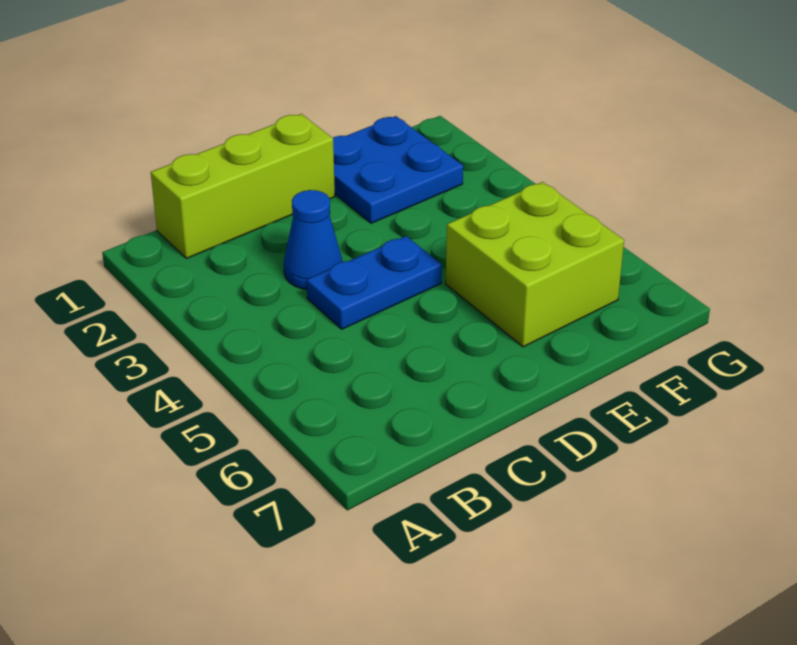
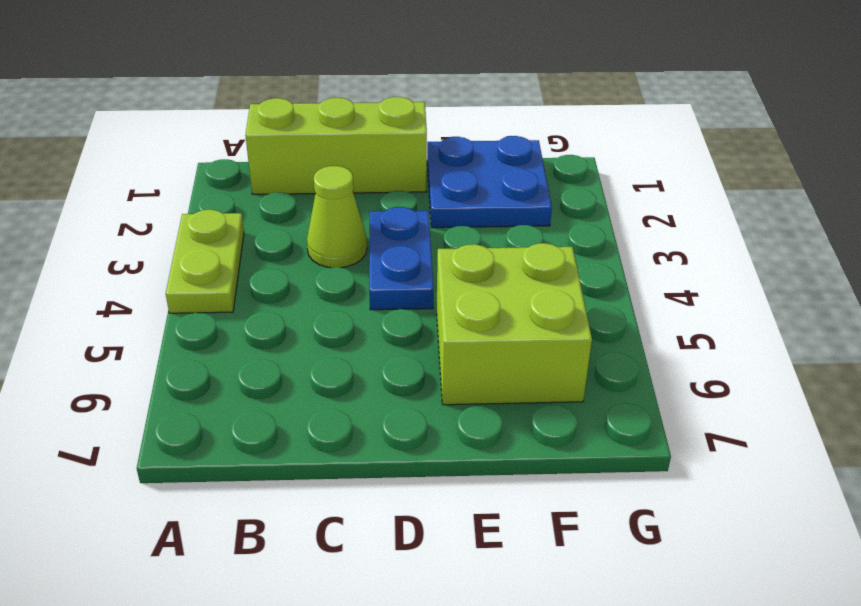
none -> lime 1x2 plate [166,210,244,313]
blue 1x1 cone [284,190,343,289] -> lime 1x1 cone [307,166,367,268]
blue 1x2 plate [307,236,442,329] -> blue 1x2 plate turned to [369,207,433,310]

